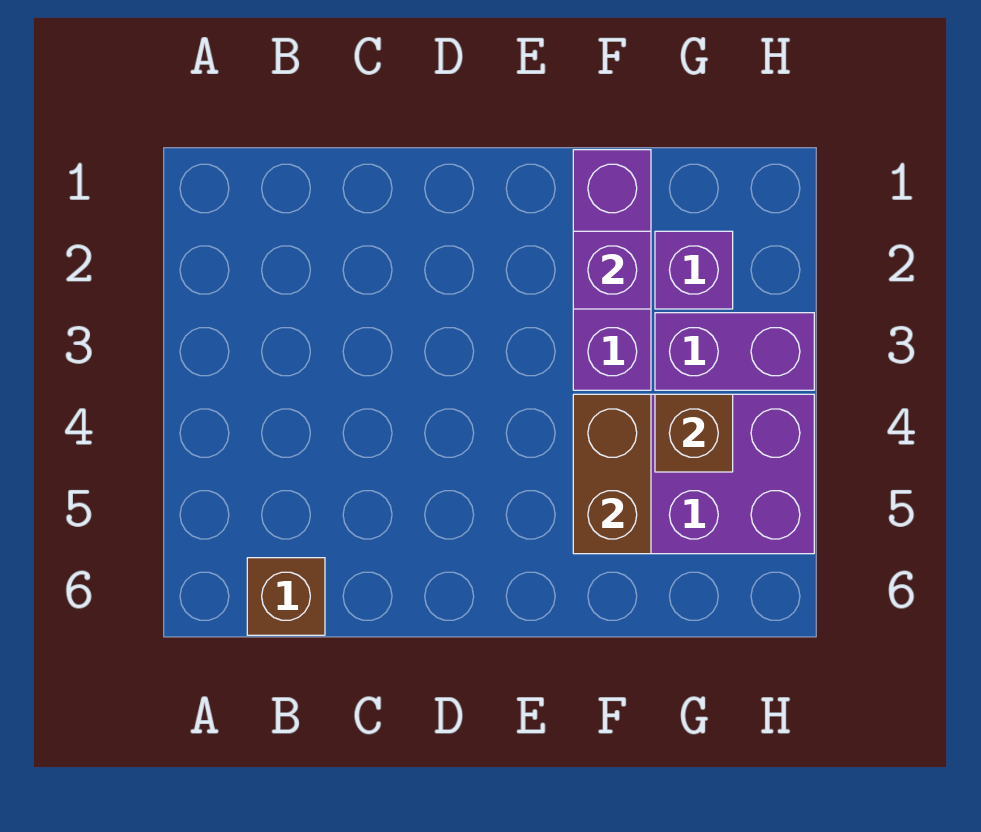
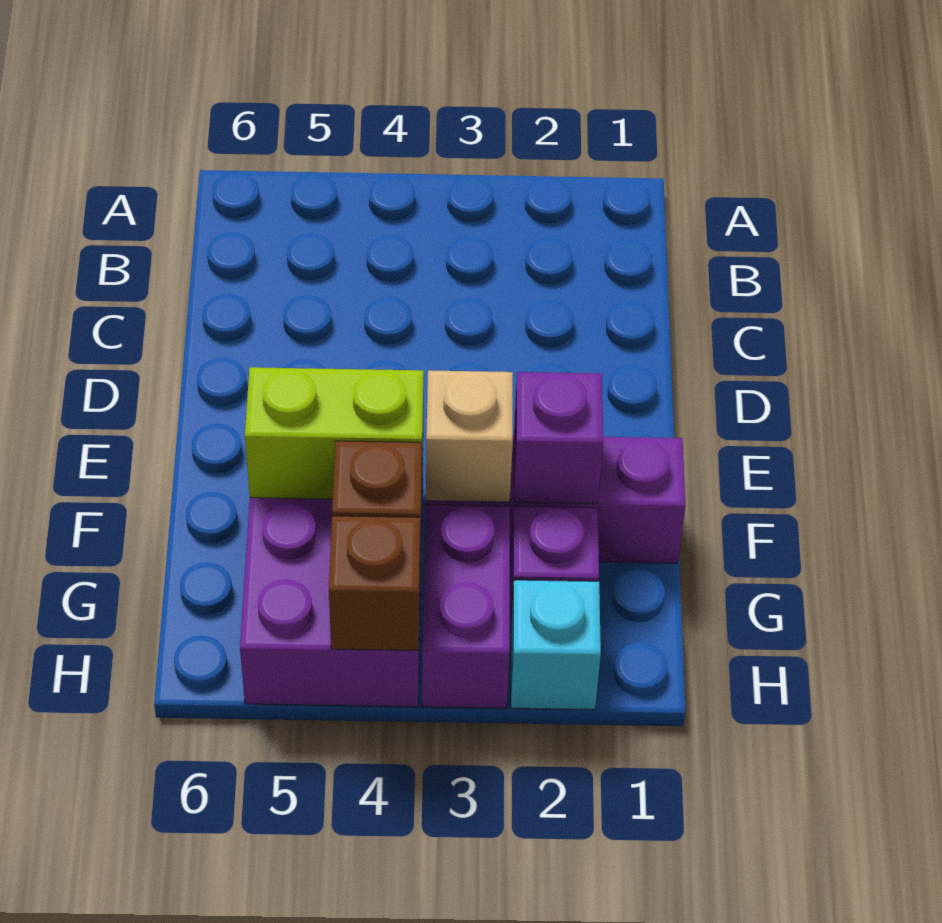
brown 1x1 brick [247,558,325,635] -> brown 1x1 brick moved to [329,516,420,651]
none -> tan 1x1 brick [426,370,513,502]
brown 1x2 brick [573,394,651,554] -> lime 1x2 brick [245,367,424,499]
none -> cyan 1x1 brick [511,580,601,710]

